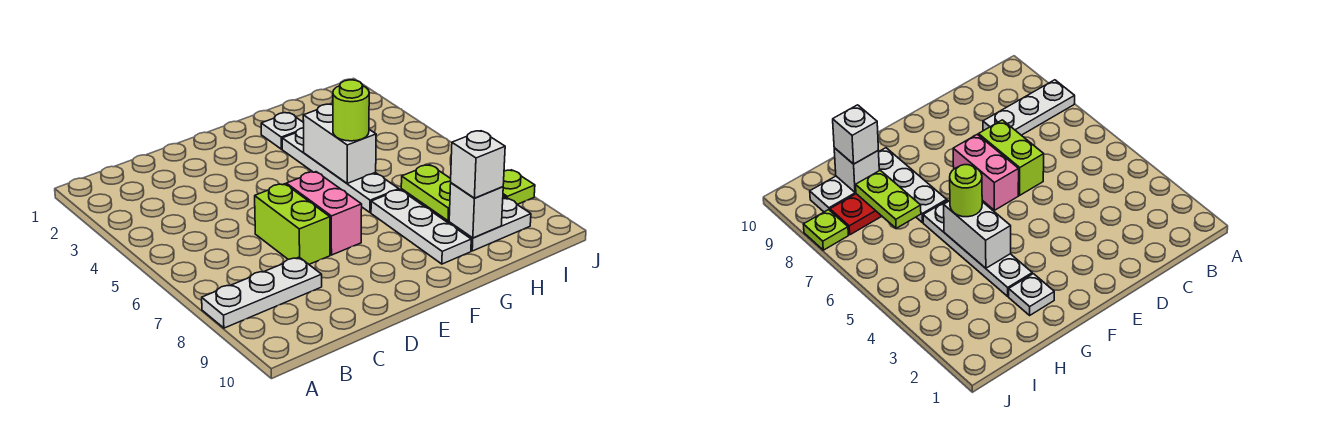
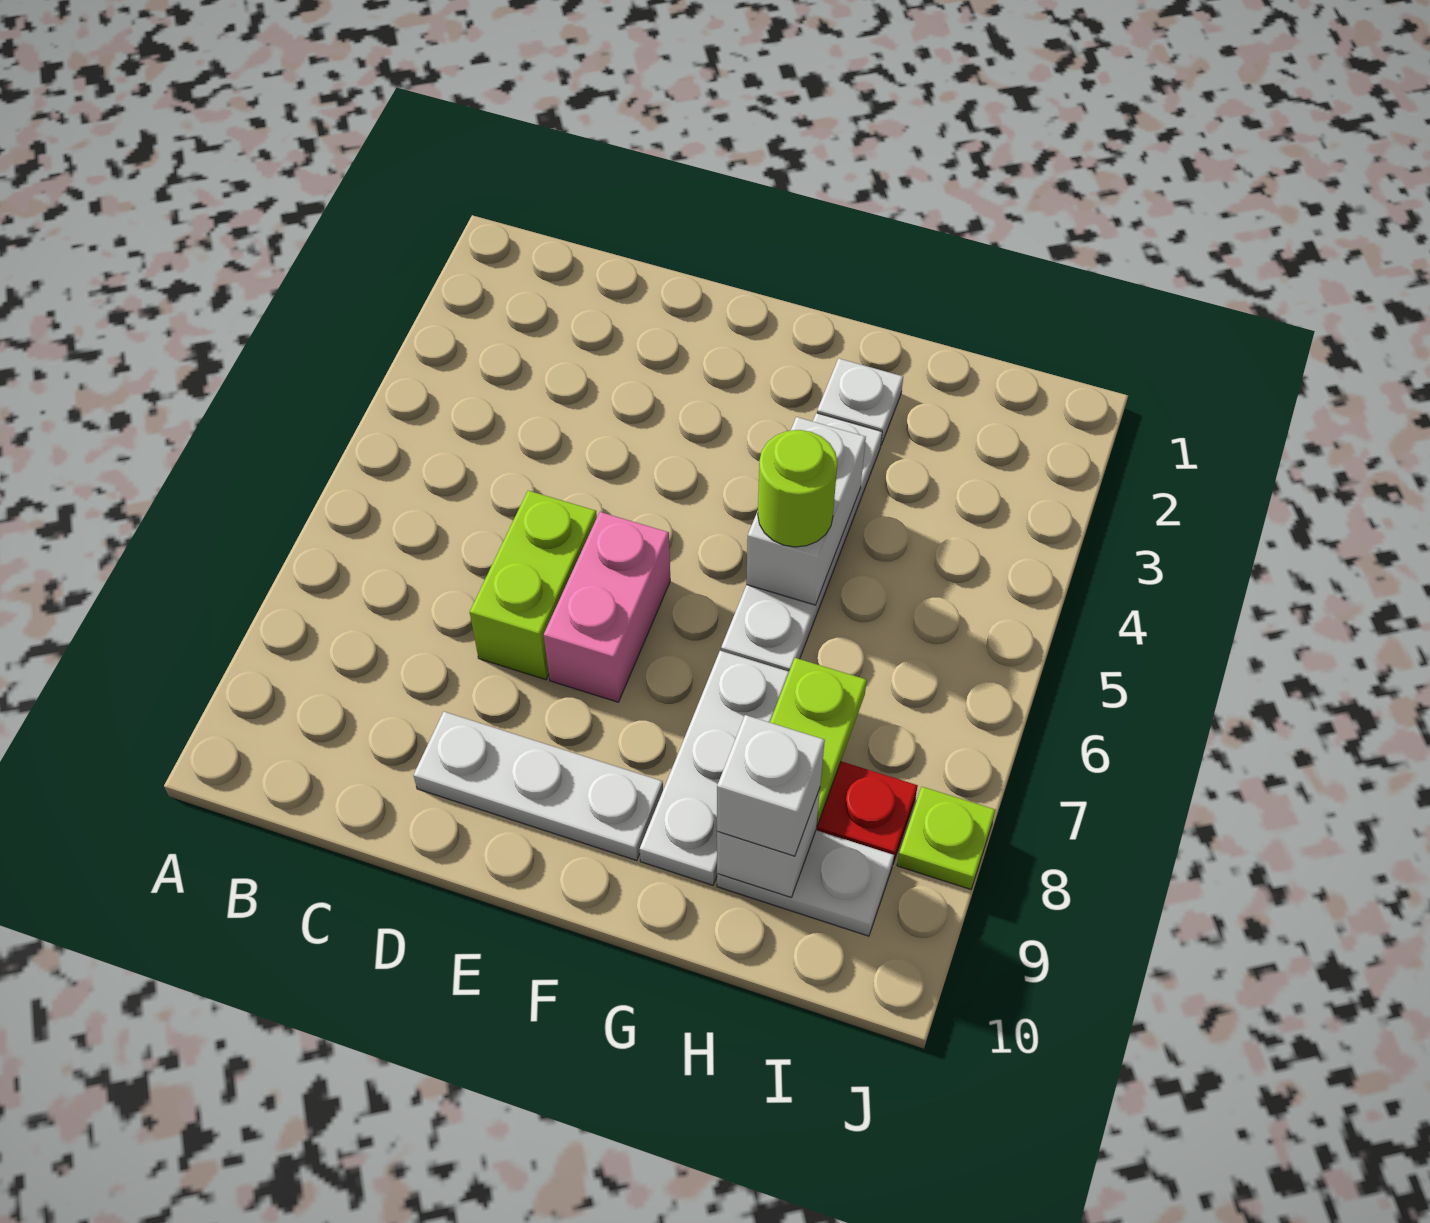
white 1x3 plate [202,257,322,328] -> white 1x3 plate moved to [413,712,663,860]

